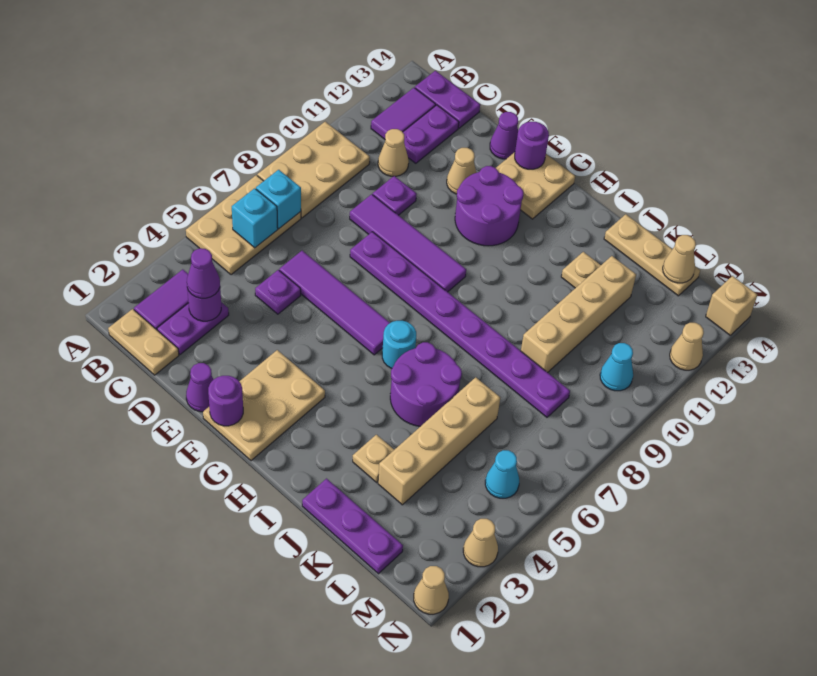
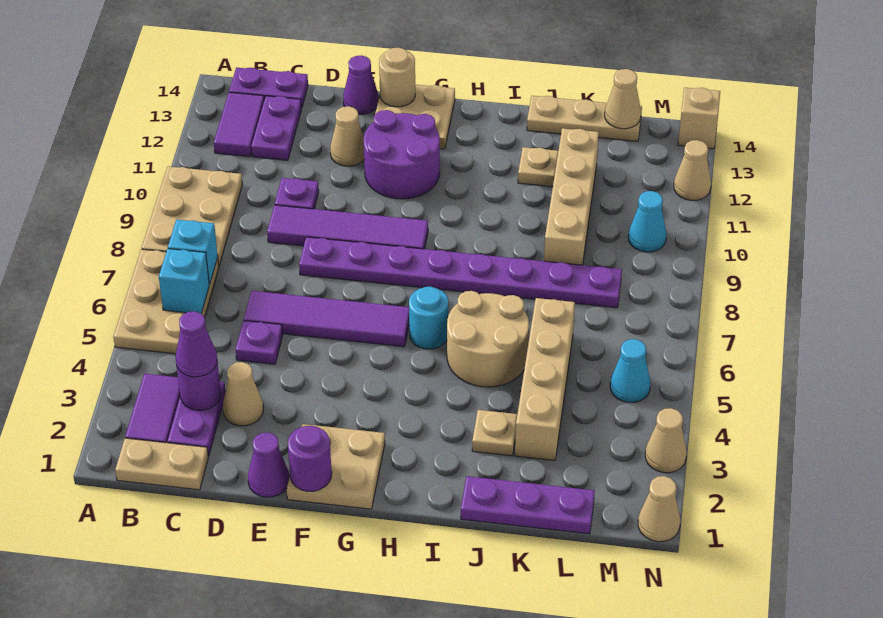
tan 1x1 cone [378,129,409,176] -> tan 1x1 cone moved to [223,362,263,426]
tan 2x3 plate [203,350,325,461] -> tan 2x2 plate [287,424,385,509]
purple 1x1 round brick [515,122,549,169] -> tan 1x1 round brick [379,48,415,107]
purple 2x2 round brick [390,342,462,426] -> tan 2x2 round brick [447,291,529,387]

